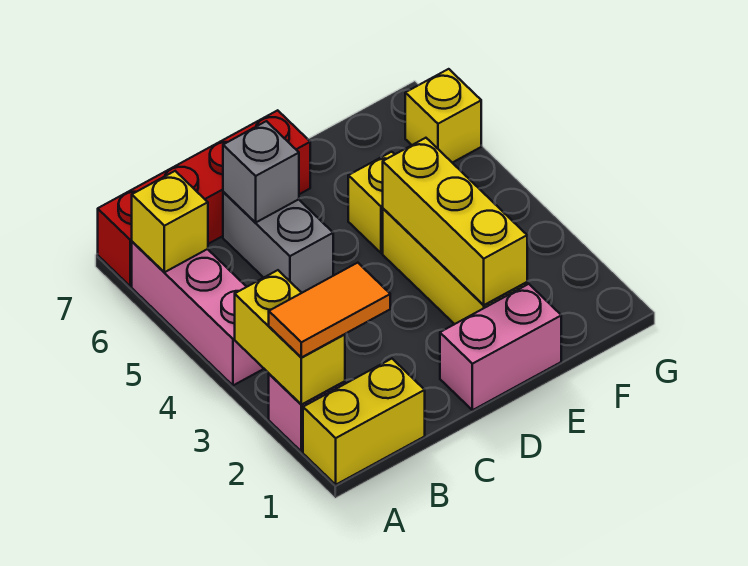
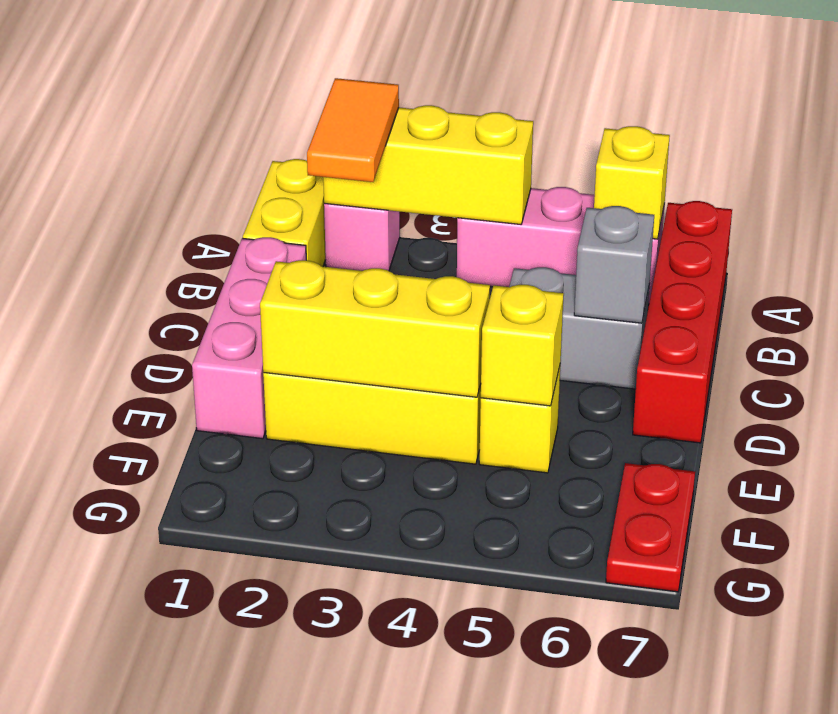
yellow 1x2 brick [235,270,345,405] -> yellow 1x3 brick [323,105,533,224]
pink 1x2 brick [440,284,561,410] -> pink 1x3 brick [192,237,306,439]
none -> red 1x2 plate [606,463,695,592]
yellow 1x1 brick [405,69,481,163] -> yellow 1x1 brick moved to [481,285,564,406]

